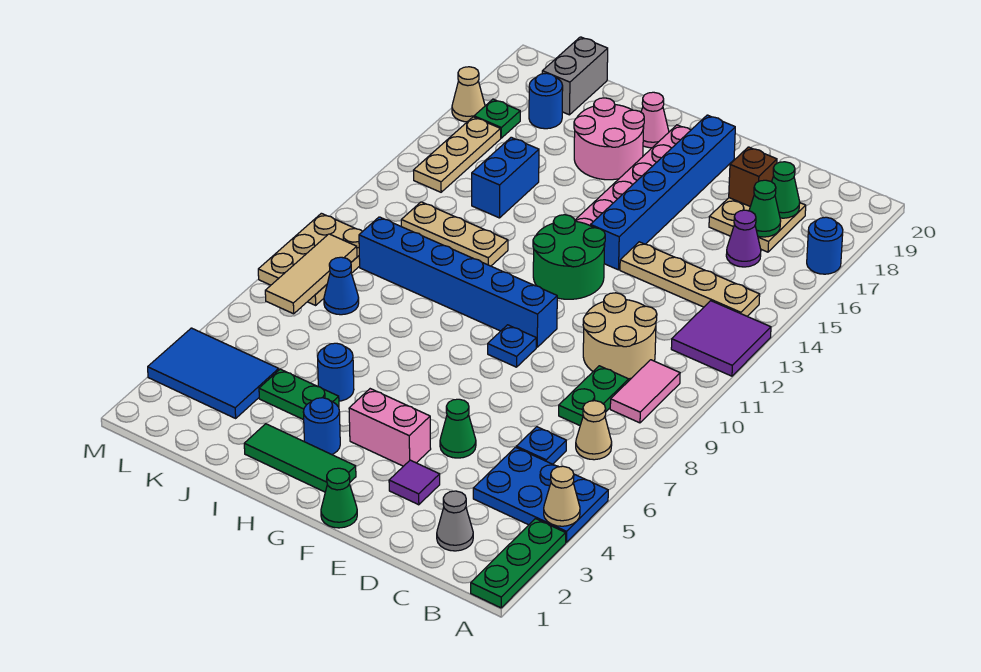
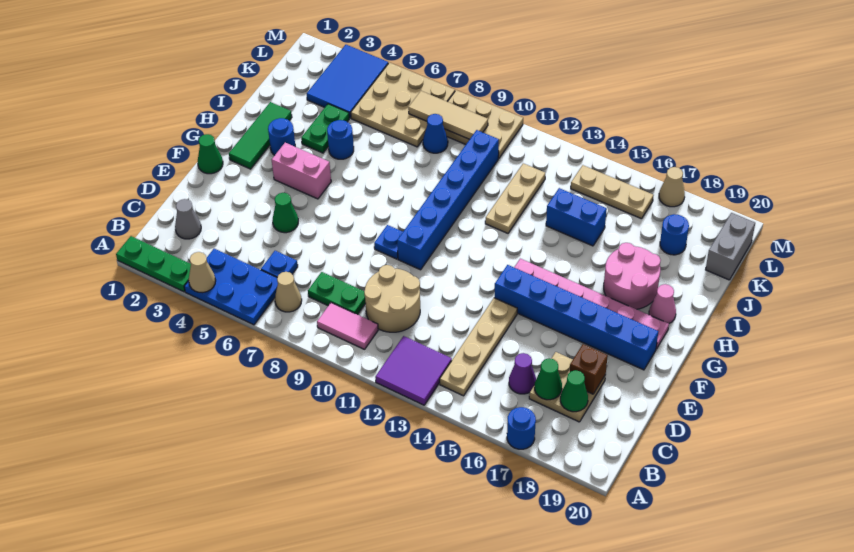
blue 2x3 plate [473,447,608,542] -> blue 2x3 plate turned to [184,249,278,325]
purple 1x1 tile [389,460,440,505] -> none
pink 1x2 brick [349,389,431,466] -> pink 1x2 brick turned to [272,143,331,199]
green 2x2 round brick [533,215,605,299] -> none
none -> tan 3x3 plate [351,63,455,147]
grey 1x2 brick [542,37,608,115] -> grey 1x2 brick turned to [706,213,755,280]
green 1x1 plate [474,99,520,138] -> none

